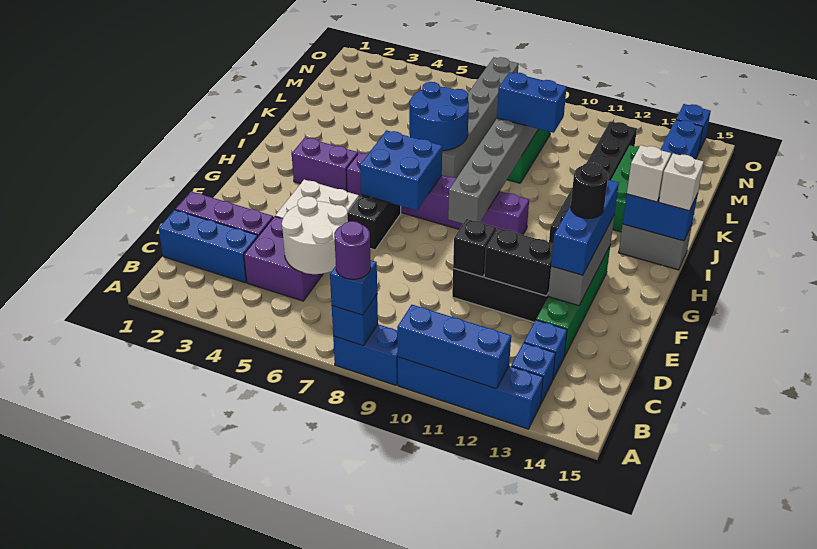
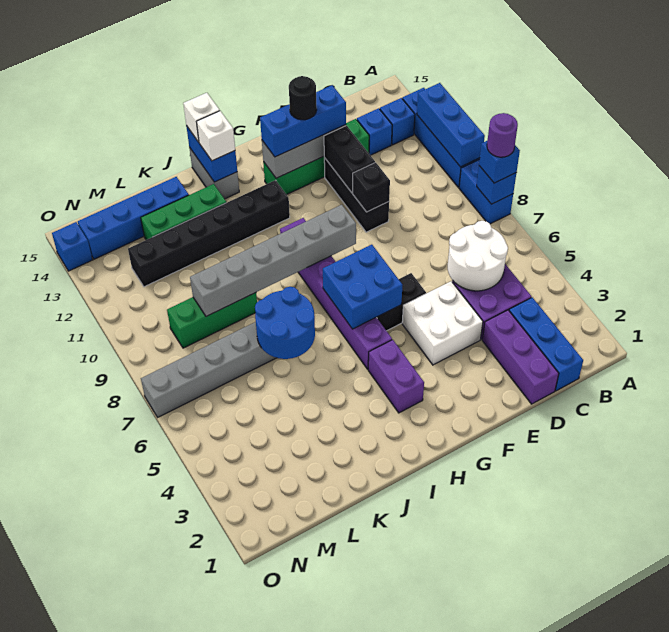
blue 1x2 brick [497,72,567,133] -> none

